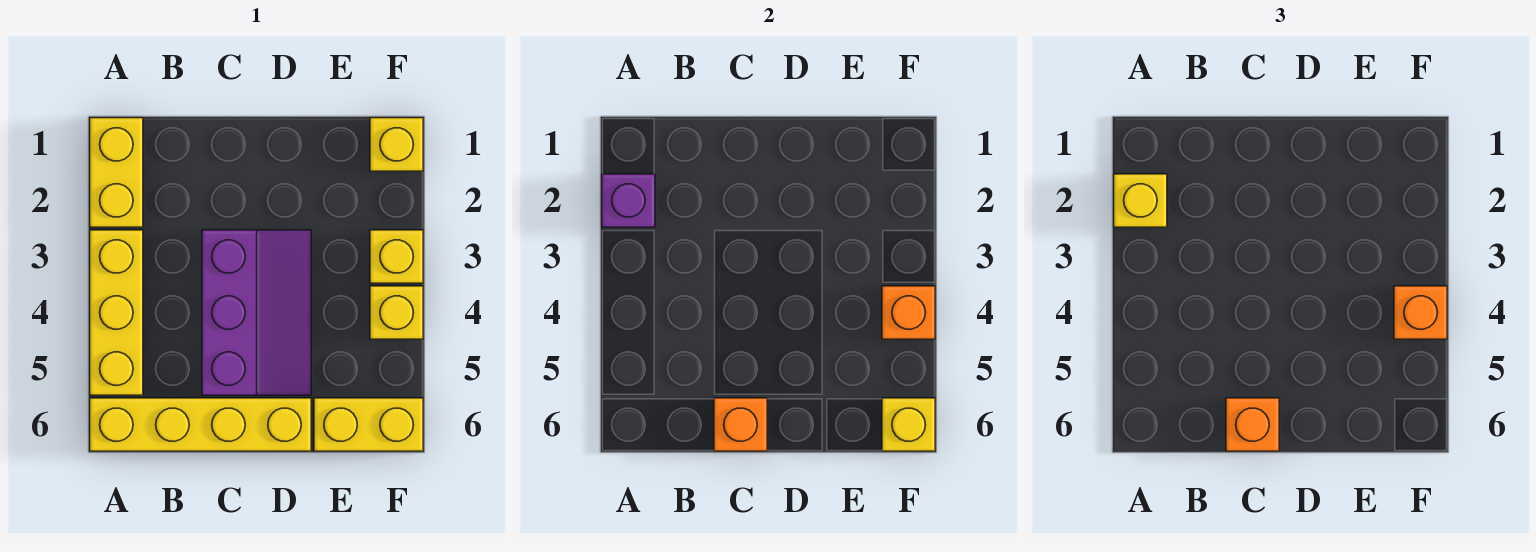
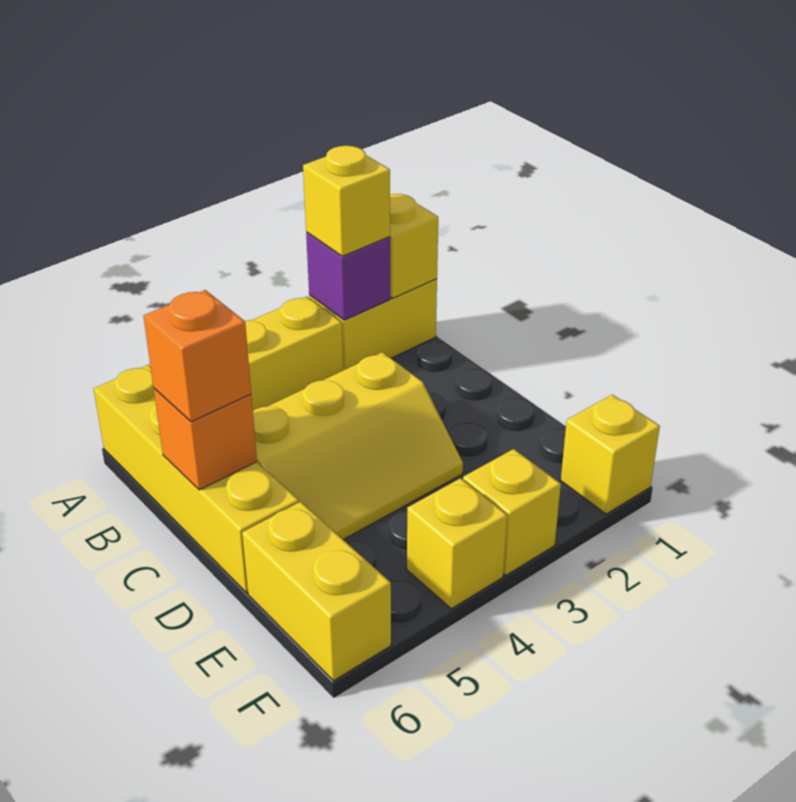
purple 2x3 slope [202,230,311,395] -> yellow 2x3 slope [253,352,463,540]
orange 1x1 brick [882,286,935,339] -> none
orange 1x1 brick [1394,286,1447,339] -> none
yellow 1x1 brick [882,398,935,451] -> yellow 1x1 brick moved to [390,194,438,298]

